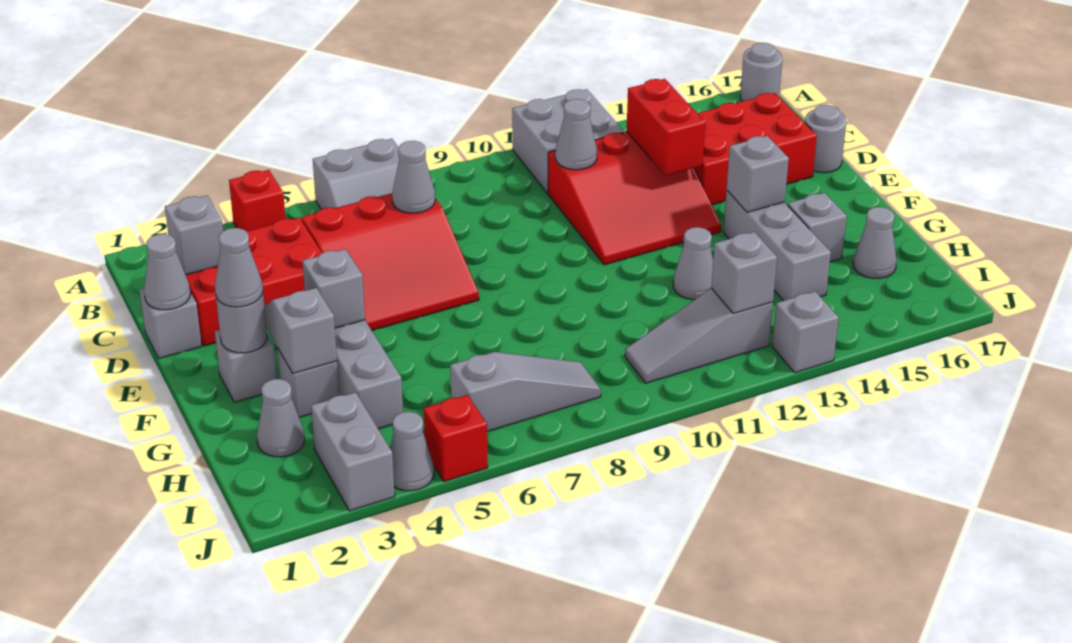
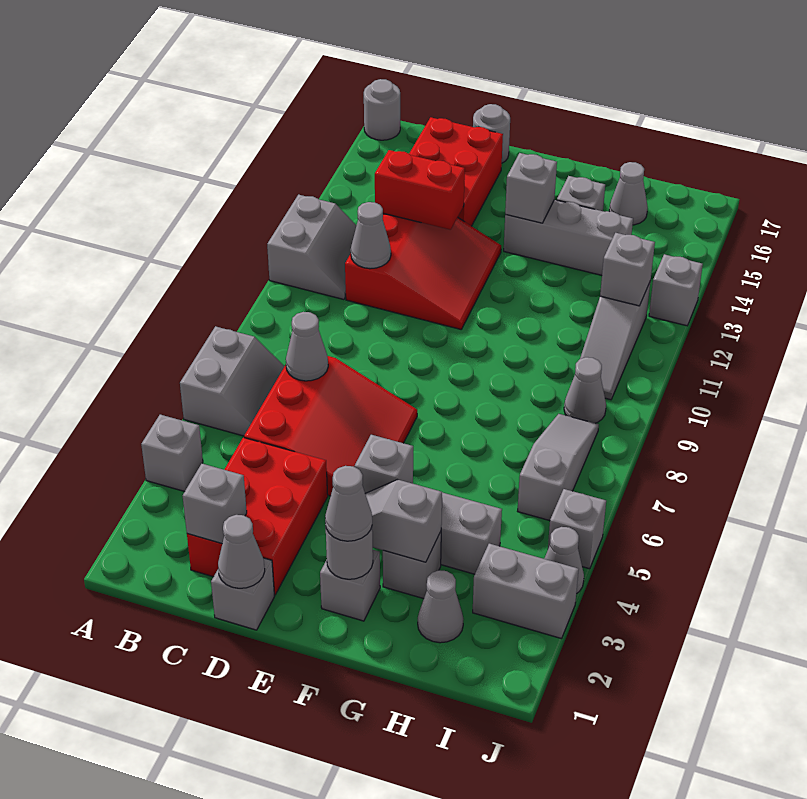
red 1x1 brick [229,170,286,231] -> grey 1x1 brick [141,415,203,492]
grey 2x2 brick [512,89,624,193] -> grey 2x2 slope [267,195,357,300]
grey 1x1 cone [673,227,713,300] -> grey 1x1 cone moved to [564,357,606,423]
red 1x1 brick [424,395,488,481] -> grey 1x1 brick [548,489,606,569]

